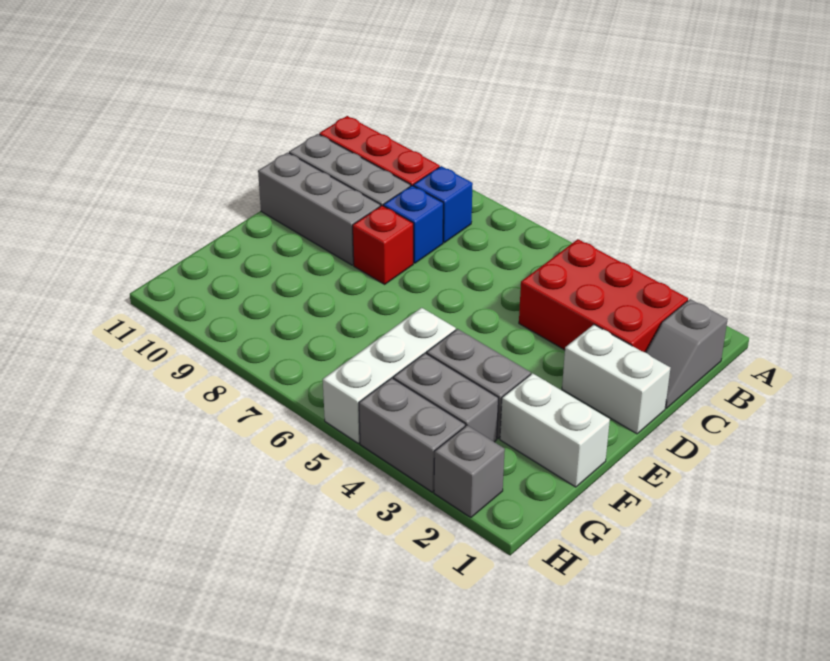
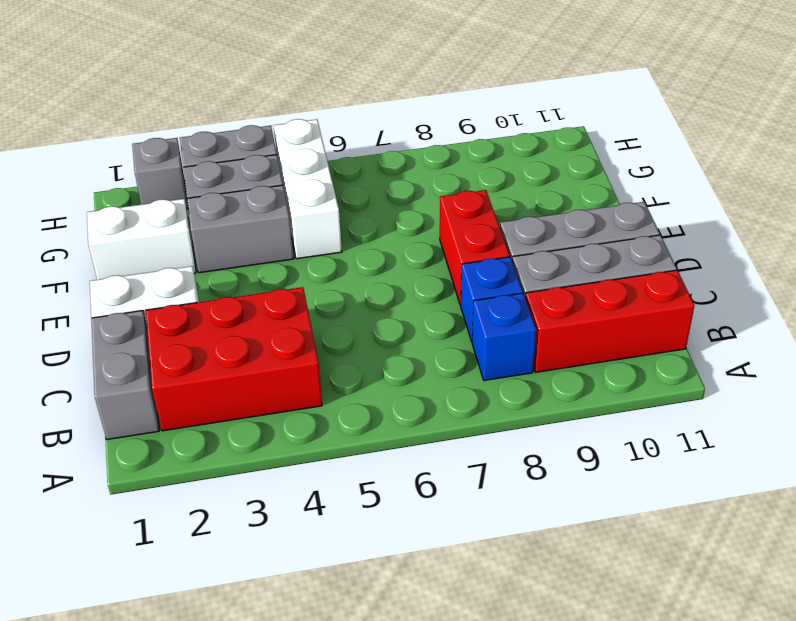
grey 1x2 slope [645,299,728,408] -> grey 1x2 brick [91,311,159,440]
red 1x1 brick [353,206,413,284] -> red 1x2 brick [440,190,510,306]

